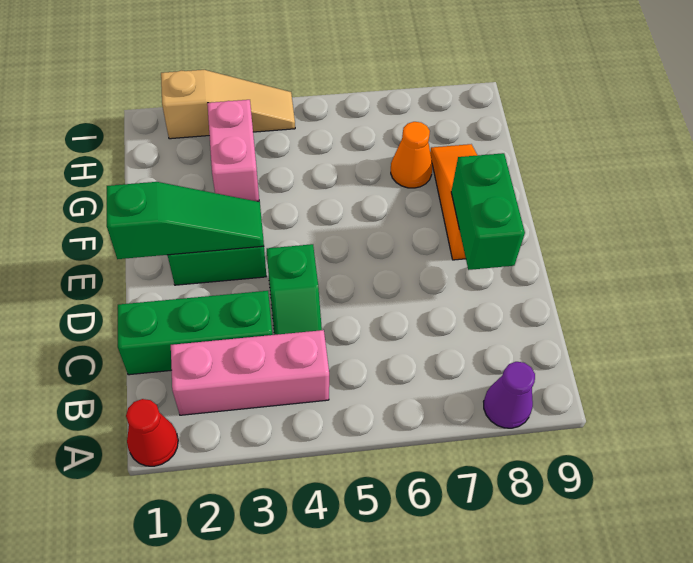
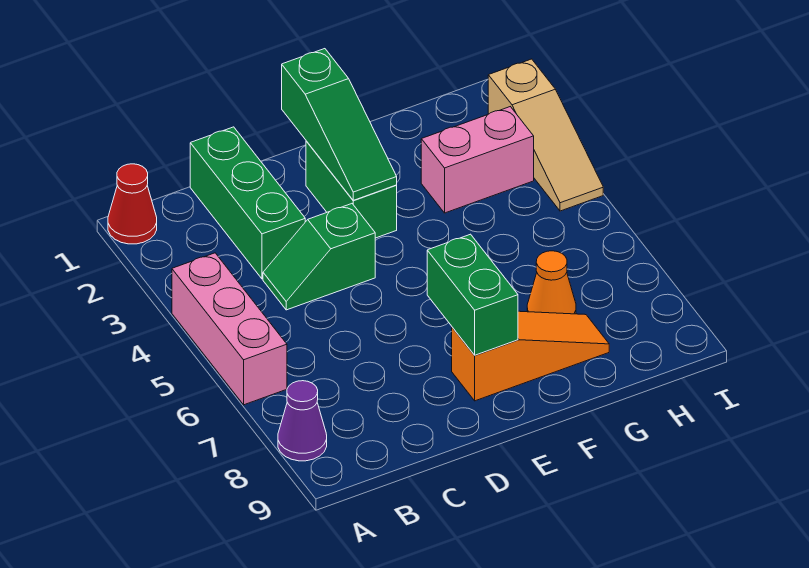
pink 1x3 brick [171,330,329,415] -> pink 1x3 brick moved to [172,253,287,405]
green 1x2 brick [451,153,525,270] -> green 1x2 brick turned to [427,234,518,355]

